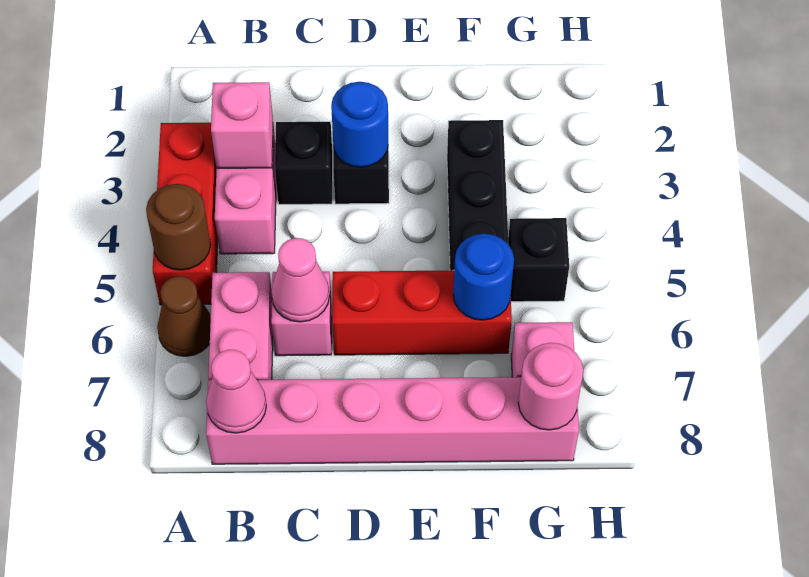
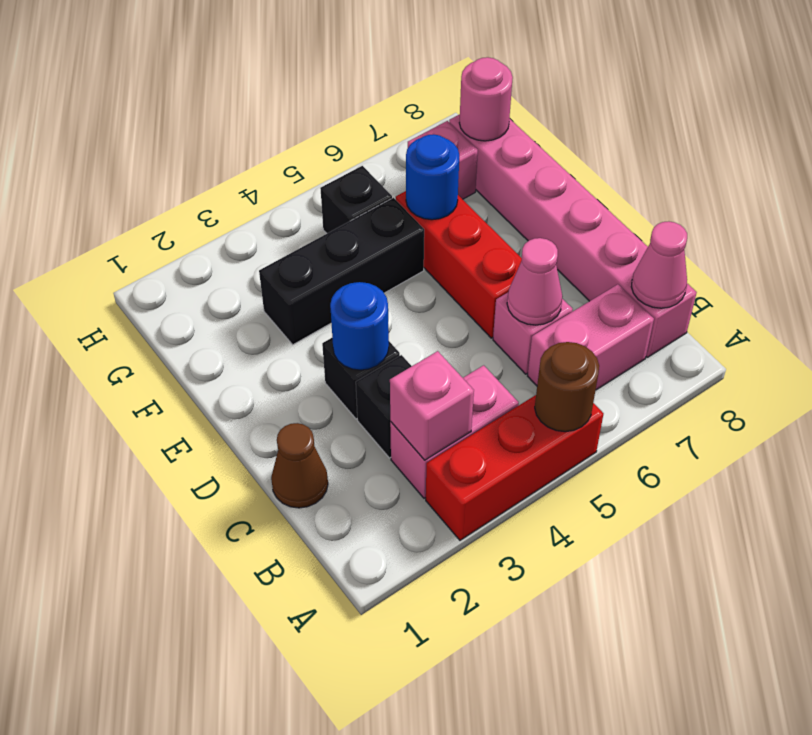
brown 1x1 cone [157,276,211,356] -> brown 1x1 cone moved to [271,423,328,508]

